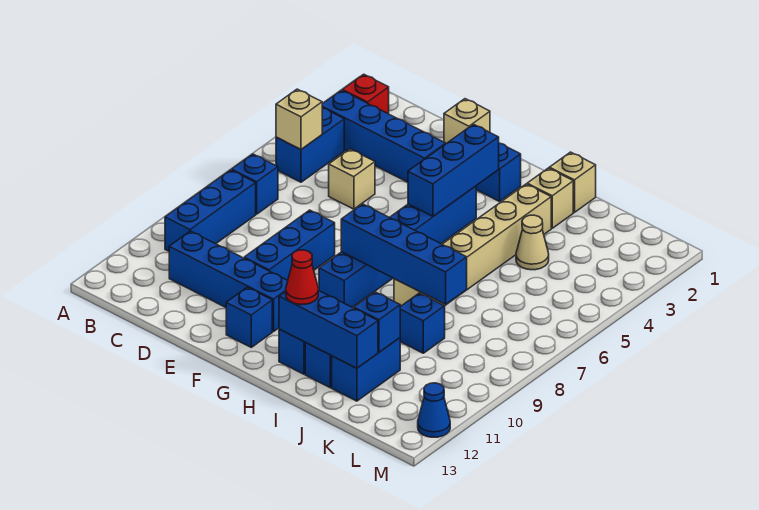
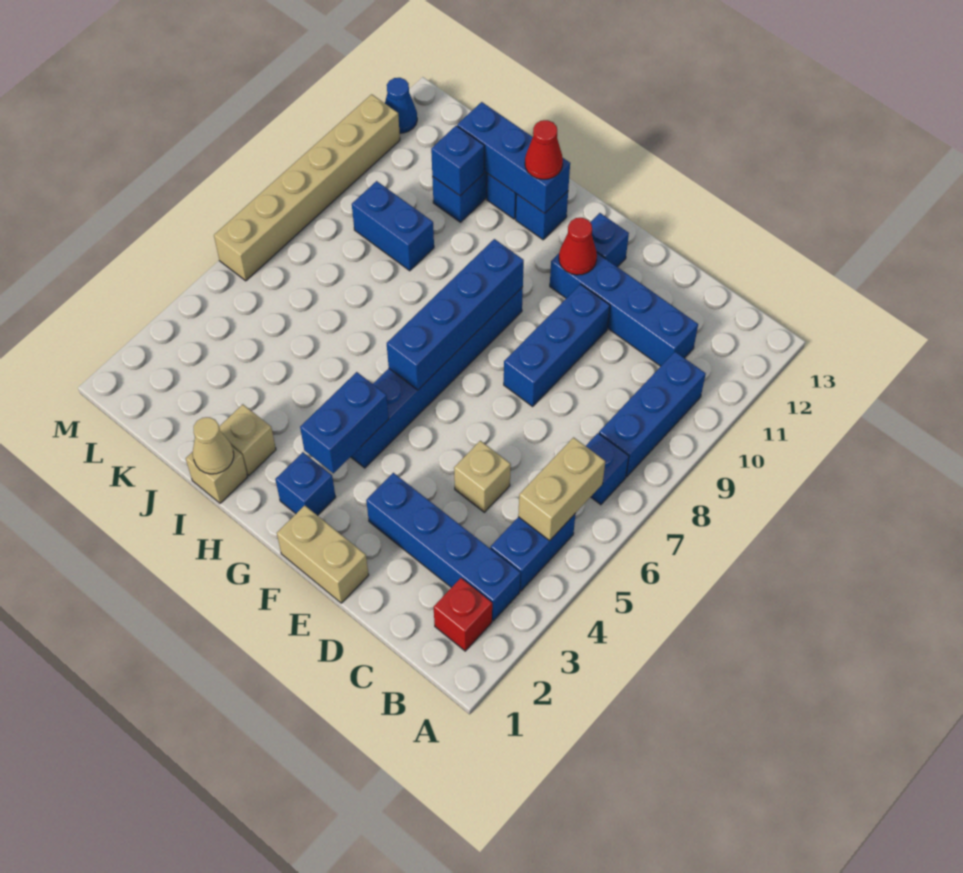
tan 1x1 brick [276,89,322,149] -> tan 1x2 brick [518,437,605,541]
tan 1x1 brick [444,99,490,144] -> tan 1x2 brick [277,505,369,603]
none -> red 1x1 cone [559,218,597,275]
blue 1x3 brick [408,124,499,216] -> blue 1x2 brick [300,372,389,473]
blue 1x4 brick [341,204,467,304] -> blue 1x4 brick turned to [387,239,524,390]
tan 1x6 brick [394,184,551,307] -> tan 1x6 brick moved to [214,94,400,281]
tan 1x1 cone [516,215,549,270] -> tan 1x1 cone moved to [193,417,234,474]
blue 1x1 brick [400,293,445,353] -> blue 1x2 brick [352,181,434,271]

